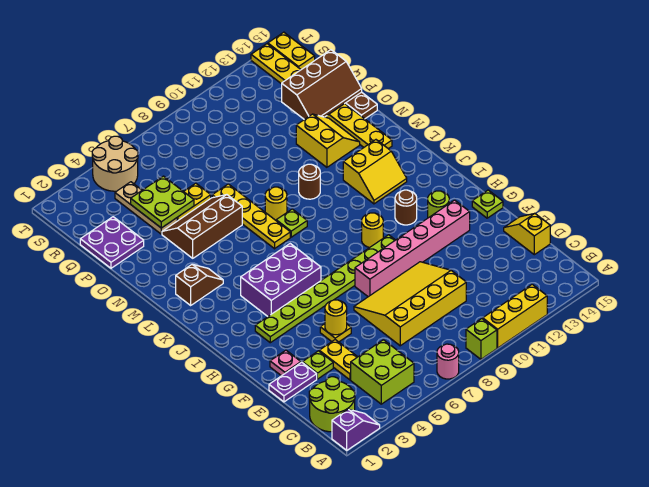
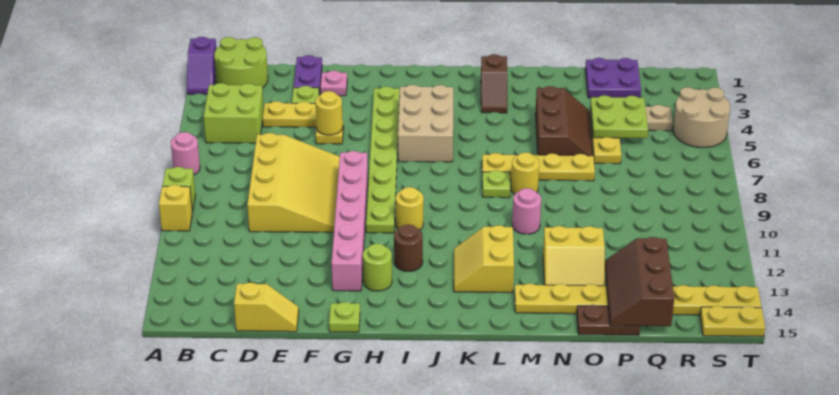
yellow 1x3 brick [483,284,547,348] -> yellow 1x1 brick [159,185,192,231]
purple 2x3 brick [241,244,321,316] -> tan 2x3 brick [398,85,453,162]
brown 1x1 round brick [299,164,320,199] -> pink 1x1 round brick [512,188,541,234]

